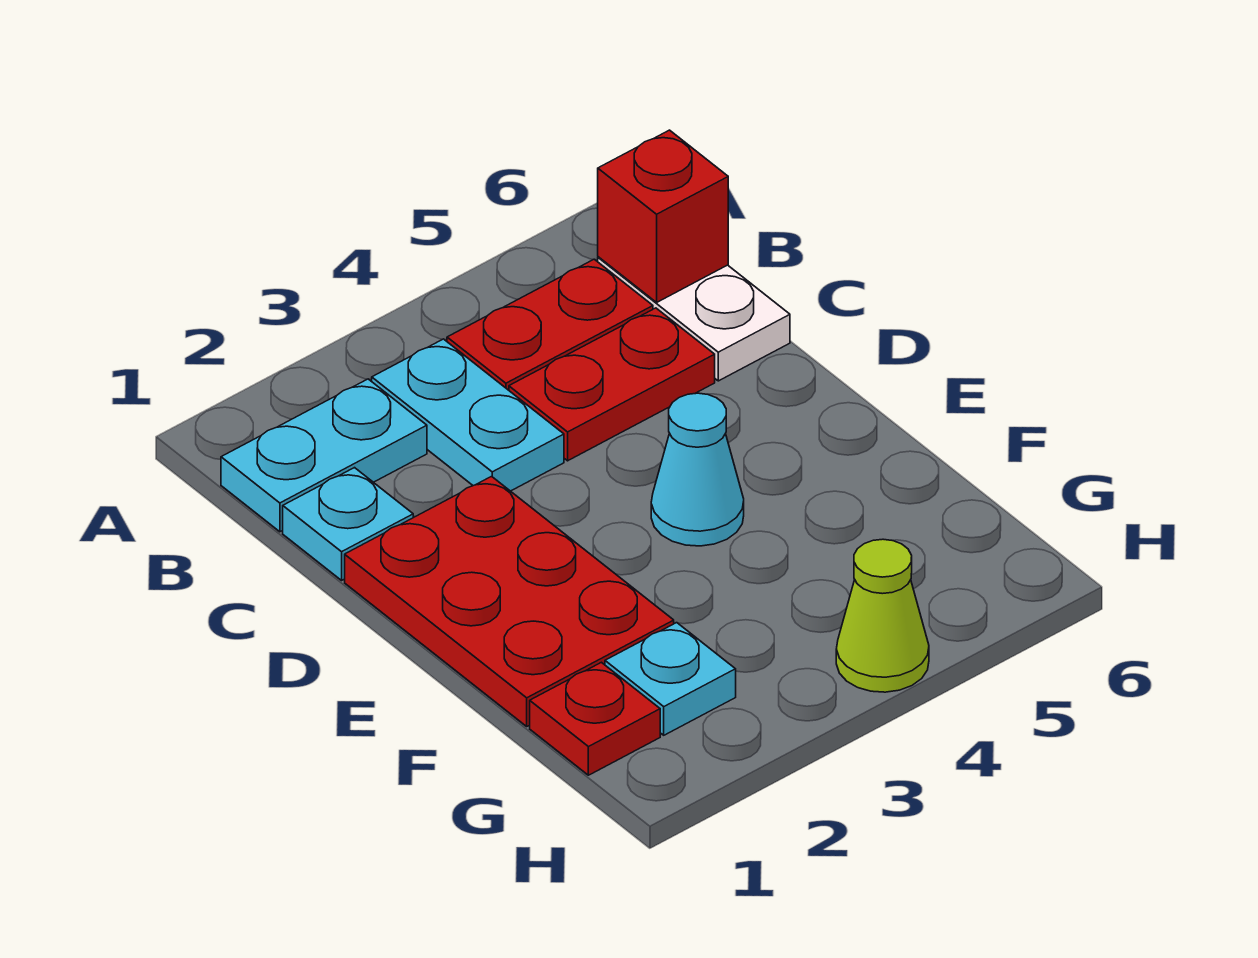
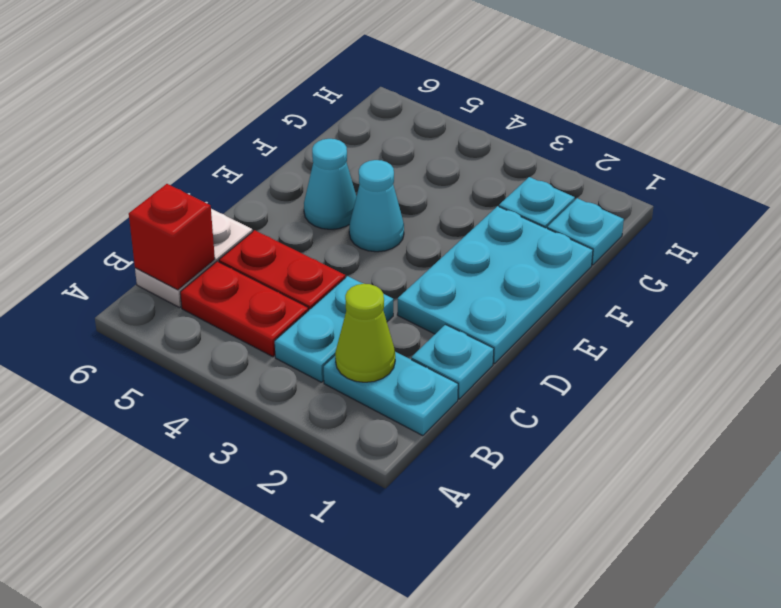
red 2x3 plate [345,476,674,726] -> cyan 2x3 plate [397,206,593,364]
none -> cyan 1x1 cone [304,139,356,229]
red 1x1 plate [530,662,660,775] -> cyan 1x1 plate [547,198,624,265]
lime 1x1 cone [836,539,929,692] -> lime 1x1 cone moved to [335,284,395,382]

